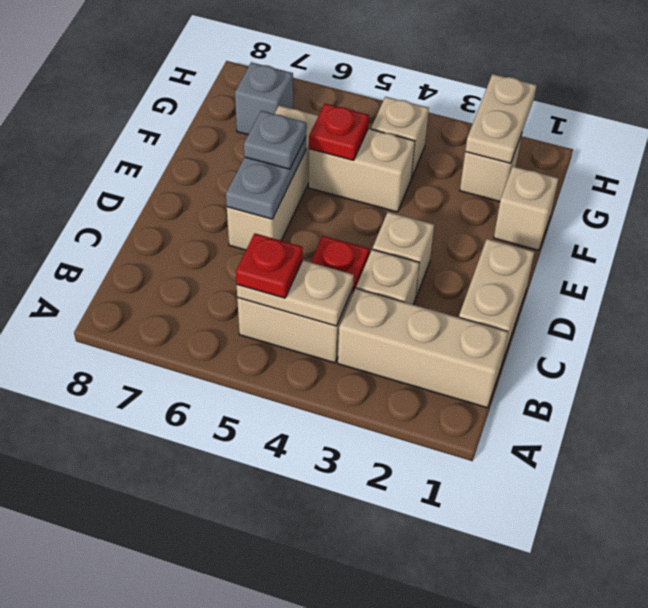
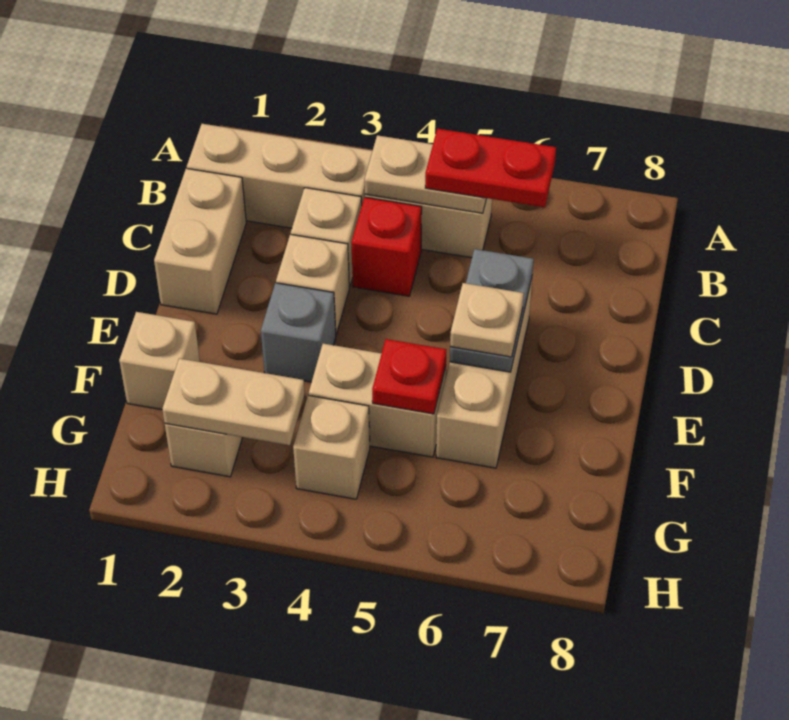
red 1x1 plate [236,233,303,298] -> red 1x2 plate [425,129,556,207]
grey 1x1 plate [244,111,306,169] -> tan 1x1 plate [450,283,524,357]
tan 1x2 plate [465,74,537,163] -> tan 1x2 plate turned to [162,358,305,445]
grey 1x1 brick [235,62,293,135] -> grey 1x1 brick moved to [261,283,336,382]

